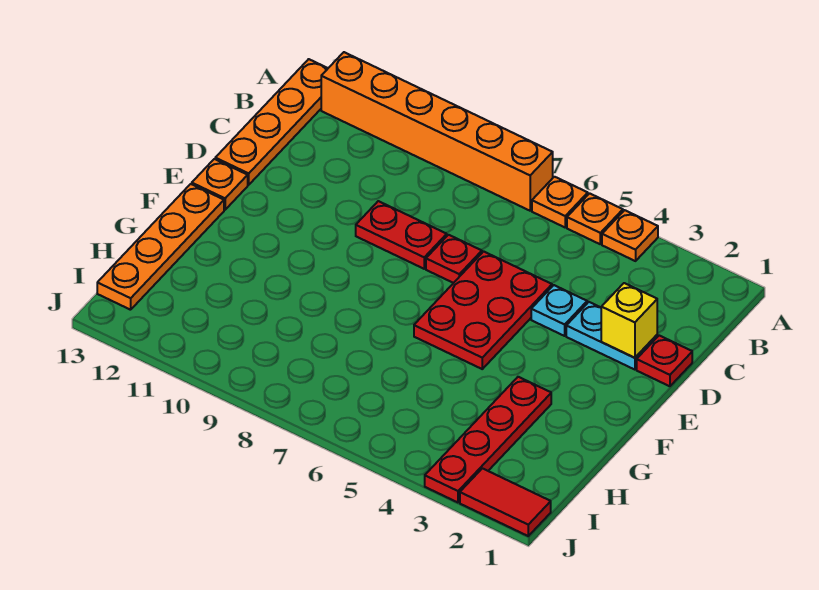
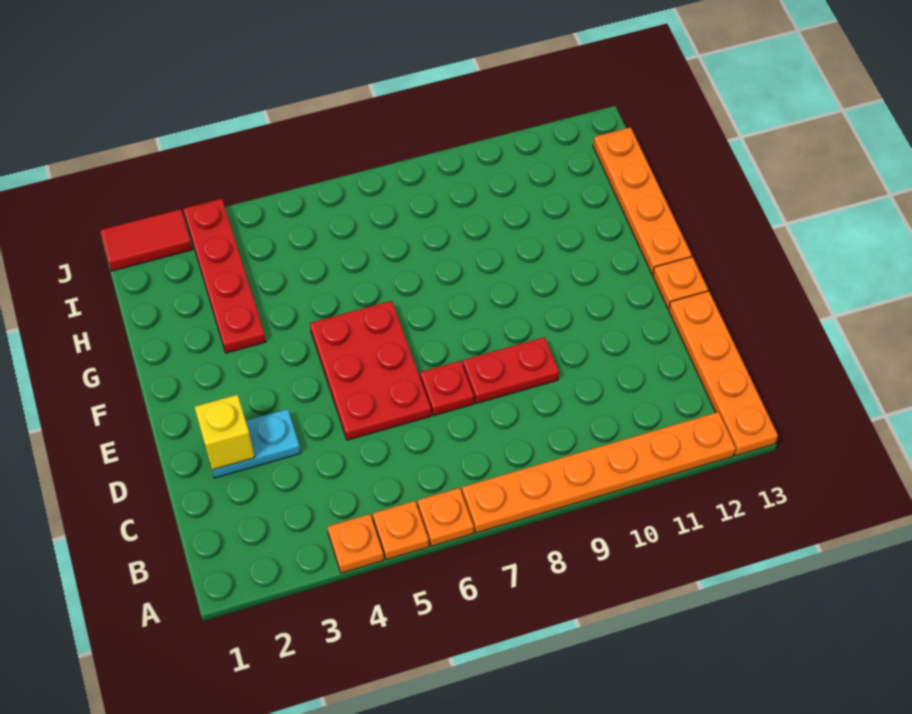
orange 1x6 brick [321,52,553,211] -> orange 1x6 plate [462,412,736,533]
red 1x1 plate [637,336,692,386] -> none
cyan 1x1 plate [531,285,587,336] -> none

